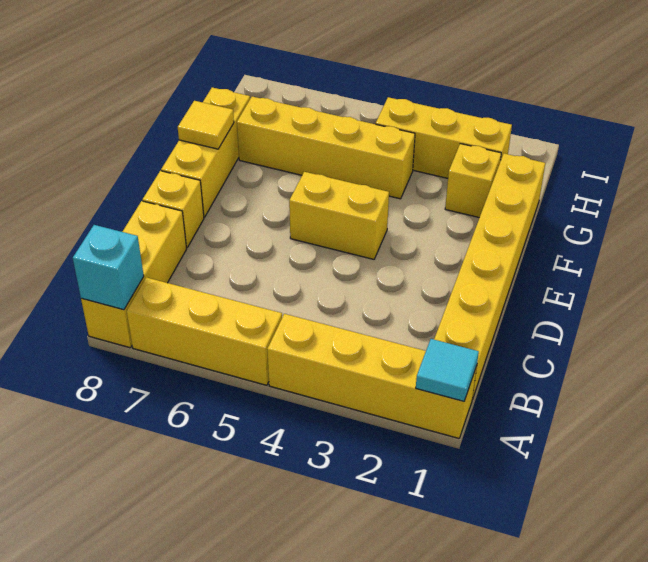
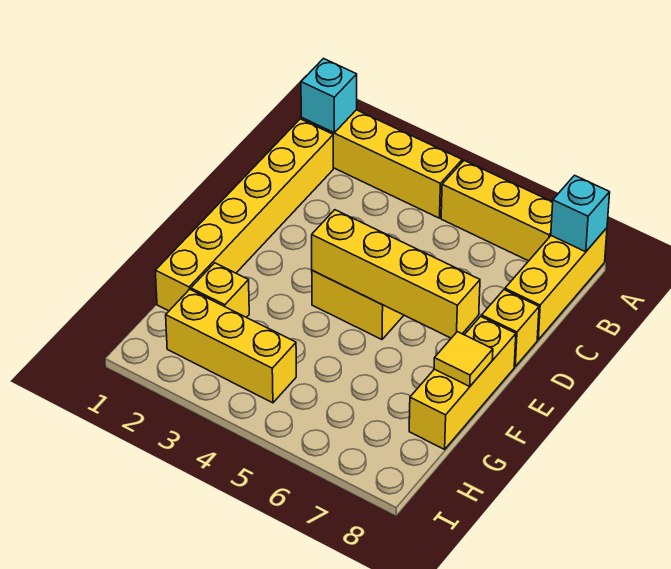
cyan 1x1 tile [416,339,479,401] -> cyan 1x1 brick [301,59,357,133]
yellow 1x4 brick [237,97,415,199] -> yellow 1x4 brick moved to [312,210,480,338]

